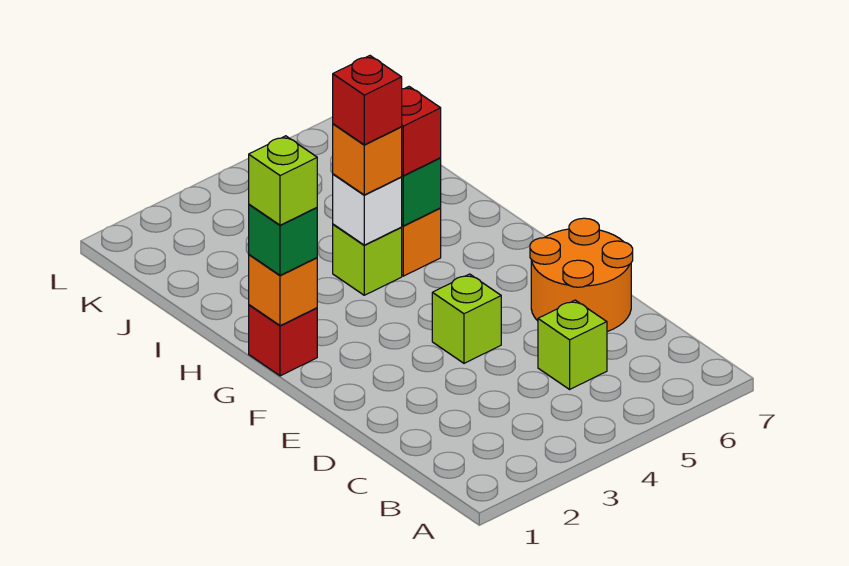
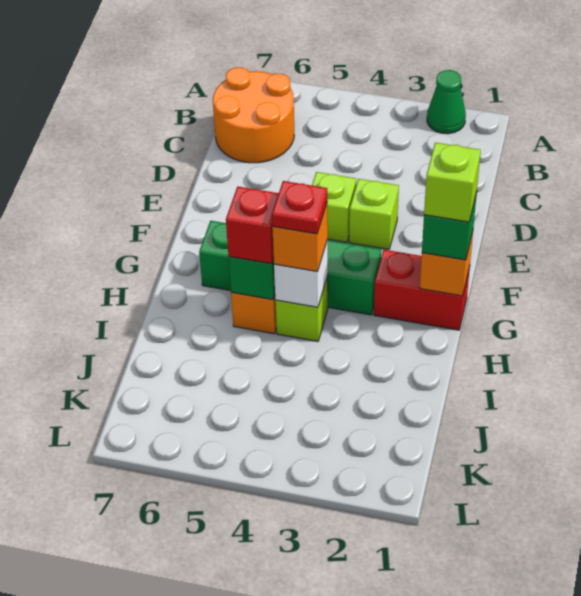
none -> green 1x1 cone [427,70,466,134]
lime 1x1 brick [538,300,607,389] -> lime 1x1 brick moved to [349,179,399,249]
orange 2x2 round brick [530,218,633,332] -> orange 2x2 round brick moved to [213,67,294,163]
red 1x1 brick [249,305,317,376] -> red 1x2 brick [374,250,470,330]
none -> green 1x4 brick [199,221,381,315]
red 1x1 brick [333,56,402,145] -> red 1x1 plate [272,181,327,234]

